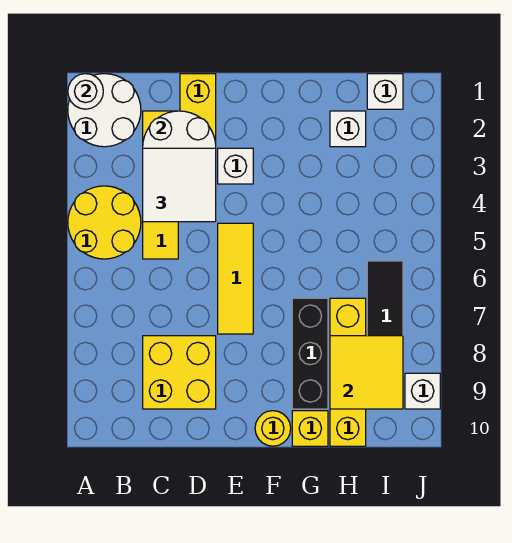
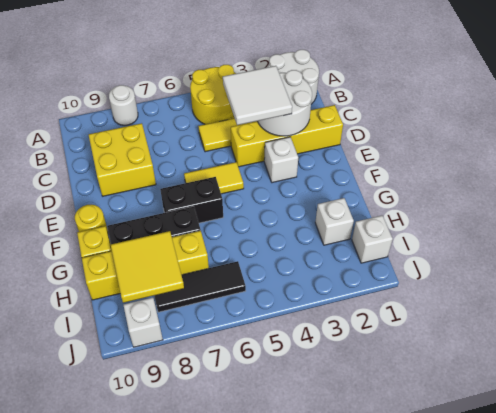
white 1x1 round brick [68,74,103,109] -> white 1x1 round brick moved to [109,85,138,125]
yellow 1x3 tile [218,223,253,334] -> yellow 1x2 tile [184,162,244,194]
none -> black 1x2 brick [160,177,223,223]

